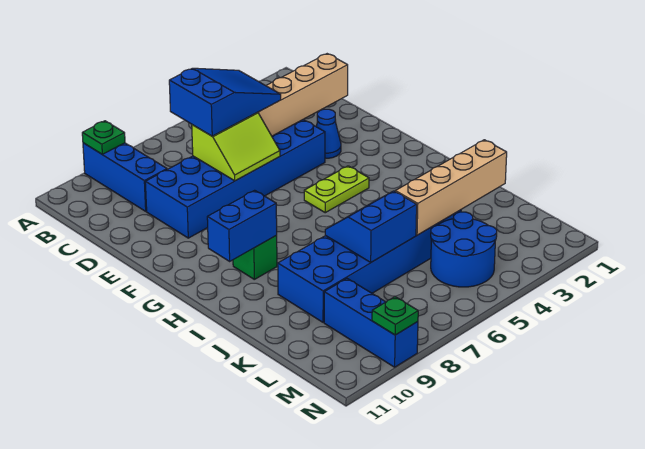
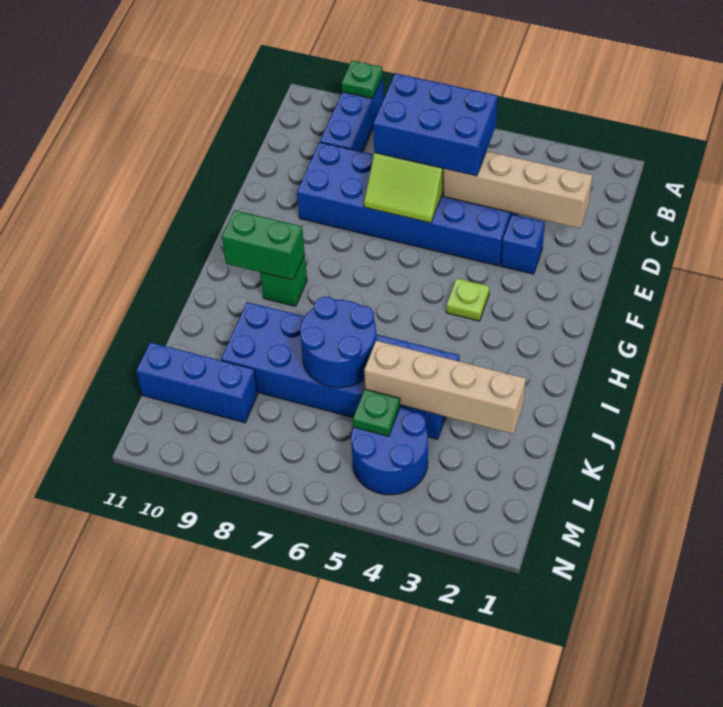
blue 2x3 slope [169,68,281,136] -> blue 2x3 brick [373,73,498,176]
blue 1x1 cone [316,109,341,158] -> blue 1x1 brick [501,214,545,274]
lime 1x2 plate [304,166,369,213] -> lime 1x1 plate [446,278,490,321]
blue 1x2 brick [207,190,277,261] -> green 1x2 brick [222,210,305,280]
blue 2x2 slope [325,191,417,262] -> blue 2x2 round brick [300,297,377,388]
blue 1x3 brick [324,279,418,367] -> blue 1x3 brick turned to [136,342,258,423]
green 1x1 plate [372,297,418,335] -> green 1x1 plate moved to [353,389,400,436]

